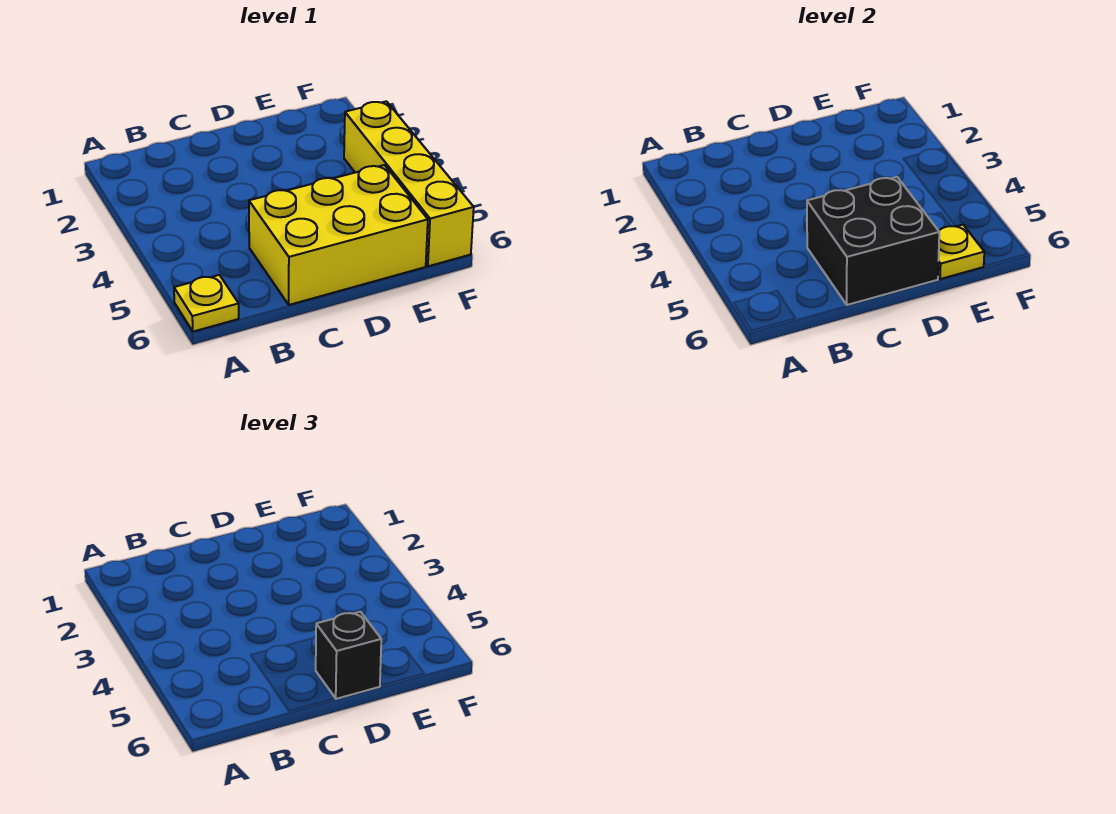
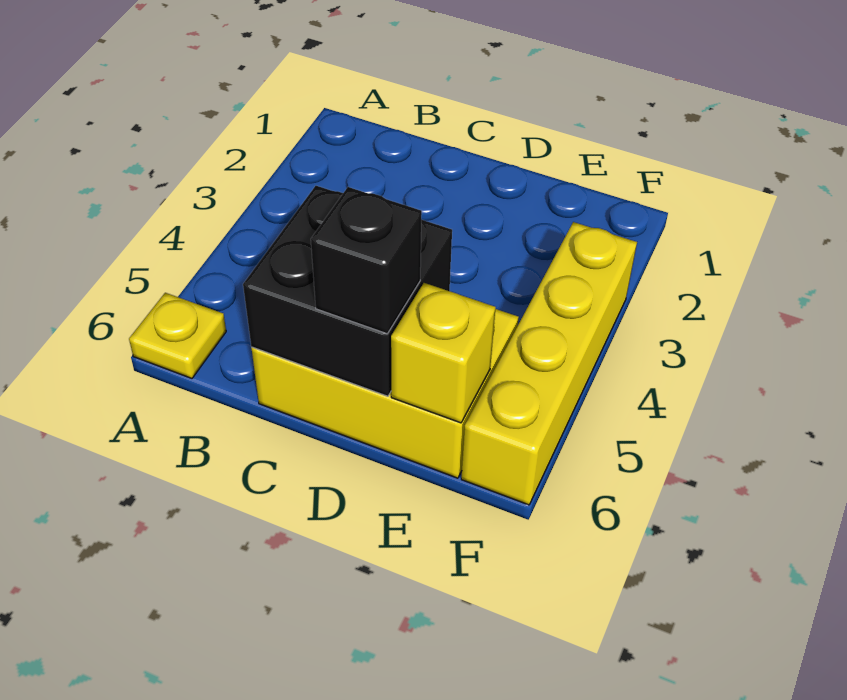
yellow 1x1 plate [938,225,984,279] -> yellow 1x1 brick [391,283,496,423]

